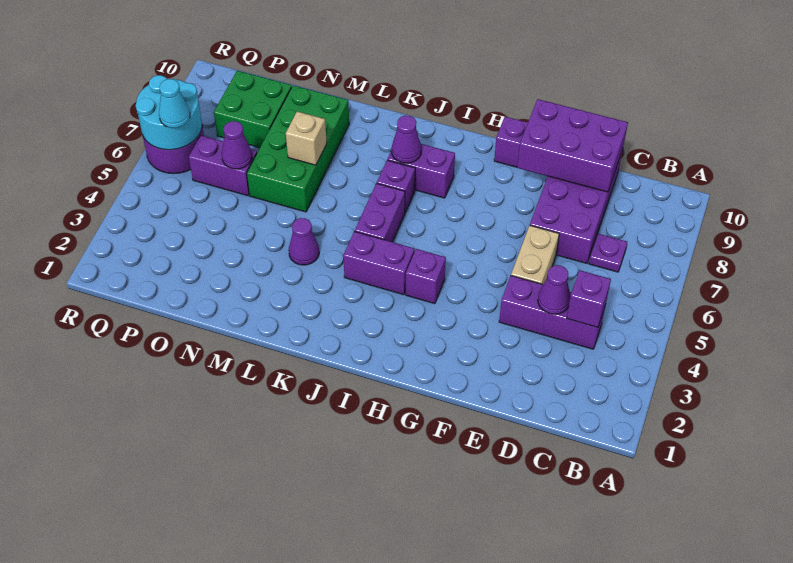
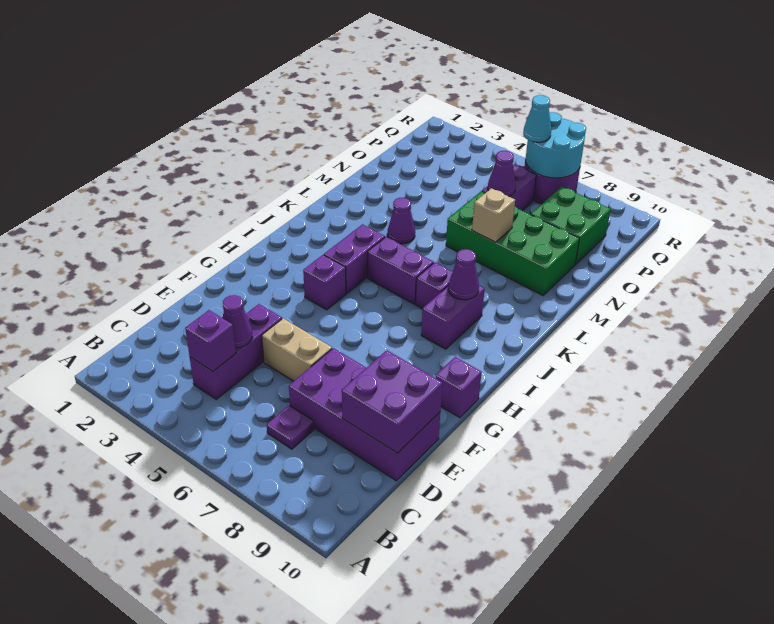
purple 2x3 brick [517,99,628,192] -> purple 2x2 brick [342,350,442,453]

